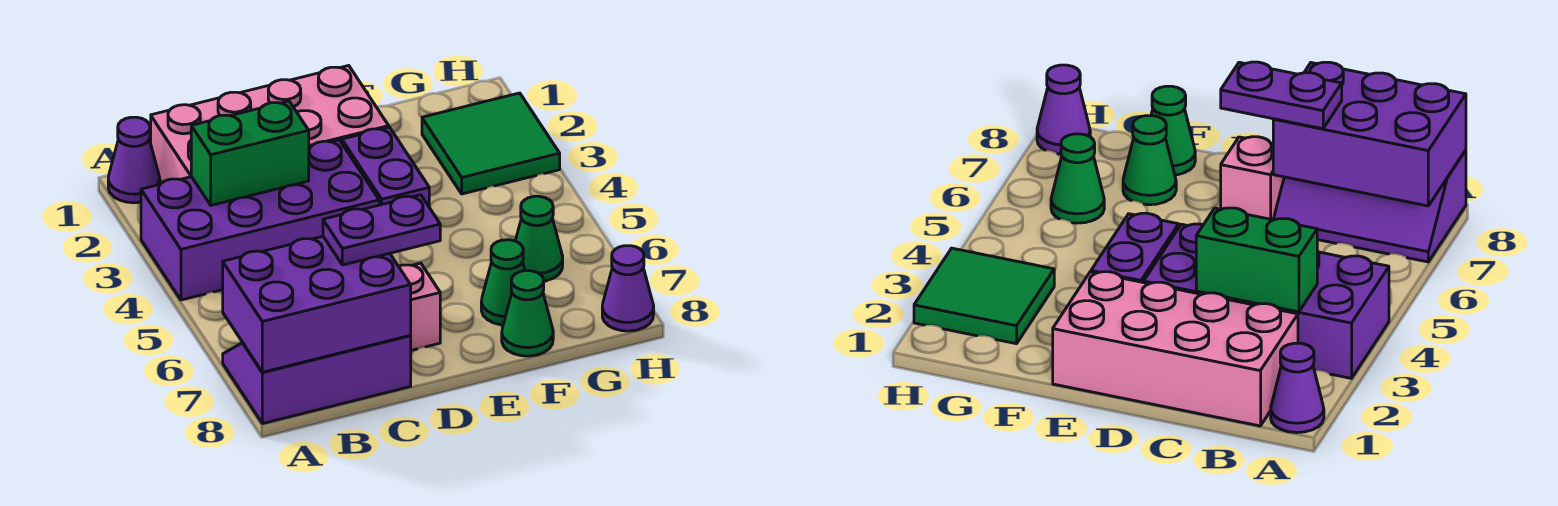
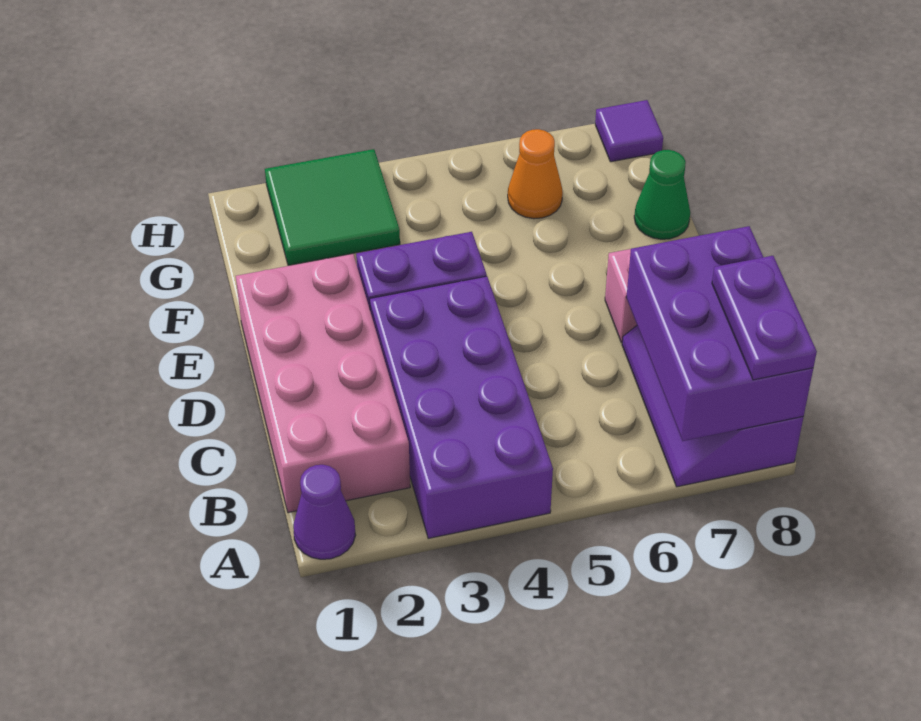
green 1x2 brick [191,101,309,205] -> none
purple 1x2 plate [323,195,440,265] -> purple 1x2 plate moved to [712,256,817,380]
green 1x1 cone [481,240,525,325] -> none
green 1x1 cone [515,196,563,281] -> orange 1x1 cone [508,129,563,219]
purple 1x1 cone [602,246,654,331] -> purple 1x1 tile [595,100,663,162]

